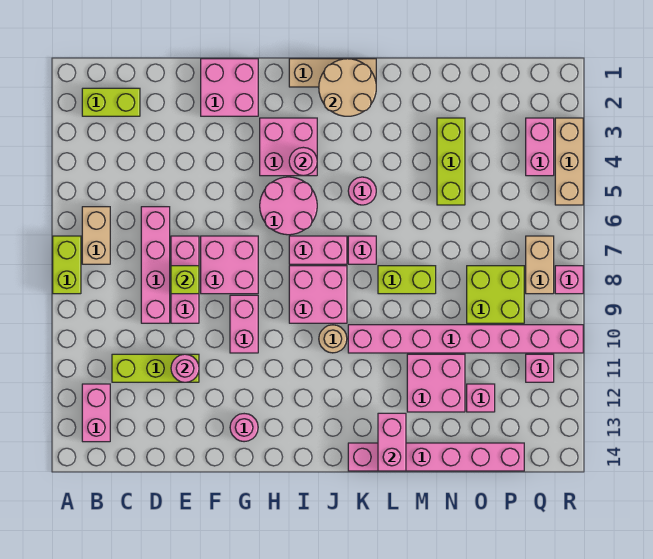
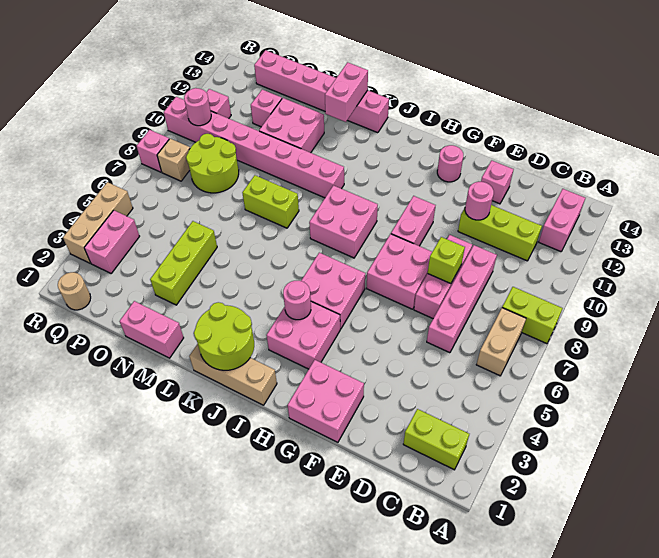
lime 1x2 brick [53,236,81,294] -> lime 1x2 brick turned to [502,287,563,344]
pink 2x2 round brick [260,177,317,235] -> pink 2x2 brick [301,253,365,329]
pink 1x2 brick [289,236,347,264] -> pink 1x2 brick moved to [120,301,184,358]
tan 2x2 round brick [319,59,376,116] -> lime 2x2 round brick [194,302,254,370]
tan 1x1 round brick [319,325,347,353] -> tan 1x1 round brick moved to [58,272,91,310]
pink 1x1 round brick [348,177,376,205] -> pink 1x1 round brick moved to [184,88,211,126]
pink 1x1 brick [348,236,376,264] -> pink 1x1 brick moved to [481,161,514,204]
lime 2x2 brick [467,266,524,323] -> lime 2x2 round brick [186,134,239,193]
tan 1x2 brick [526,236,554,294] -> tan 1x1 brick [157,139,190,181]

